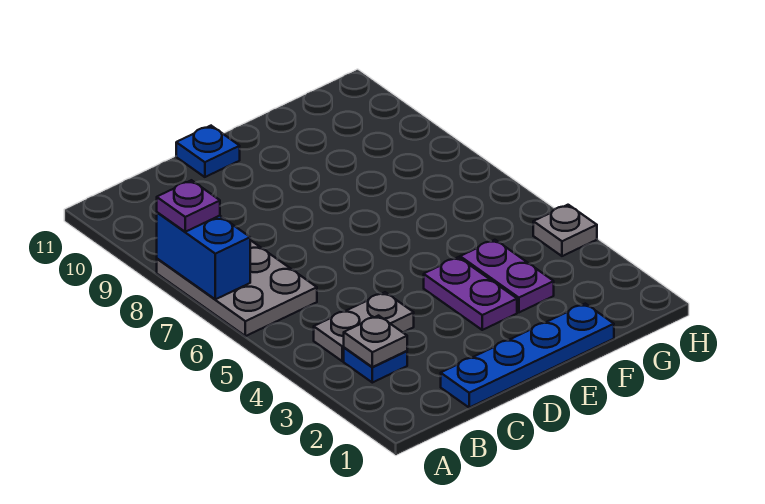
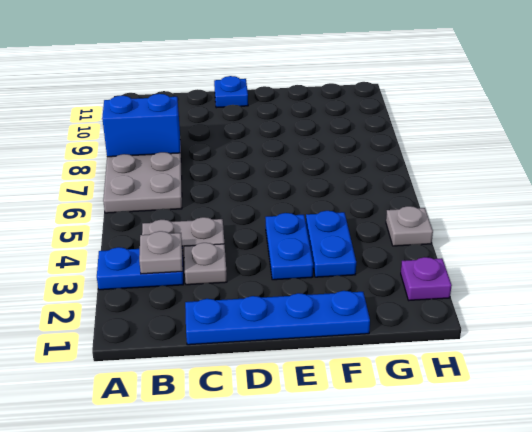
blue 1x2 brick [157,212,250,299] -> blue 1x2 brick turned to [102,94,180,157]
purple 1x1 plate [157,180,220,232] -> purple 1x1 plate moved to [401,257,452,300]
blue 1x1 plate [344,348,407,383] -> blue 1x2 plate [97,247,184,290]
none -> grey 1x1 plate [184,243,227,285]
purple 1x2 plate [424,257,517,330] -> blue 1x2 plate [265,213,313,280]
purple 1x2 plate [460,240,554,312] -> blue 1x2 plate [306,211,356,277]

